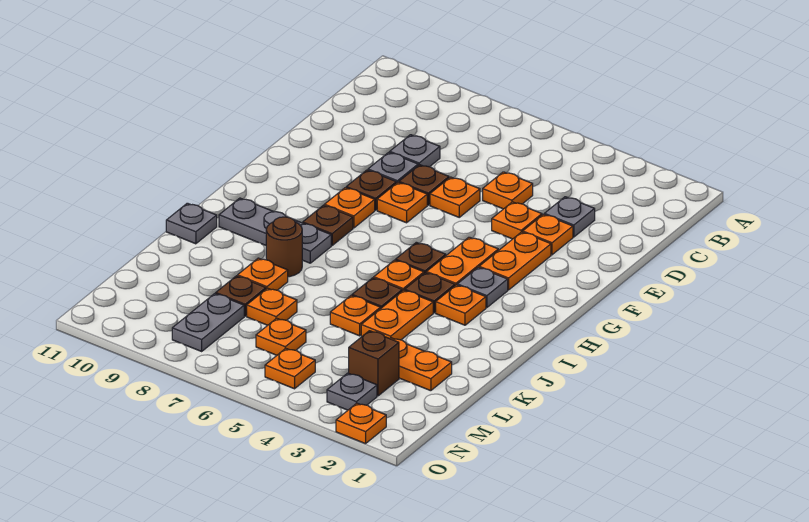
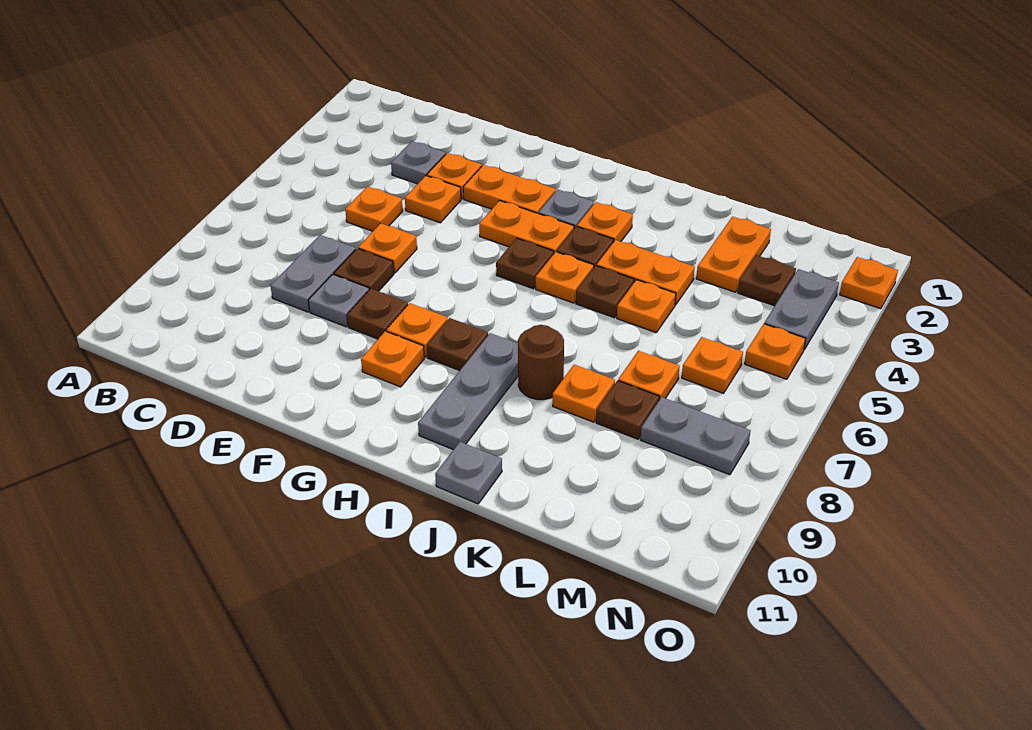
grey 1x1 plate [390,135,440,167] -> grey 1x2 plate [271,235,355,312]
orange 1x1 plate [377,182,427,223] -> orange 1x1 plate moved to [361,331,424,387]
brown 1x1 brick [349,331,399,396] -> brown 1x1 plate [738,255,796,306]
grey 1x1 plate [327,373,377,410] -> grey 1x2 plate [764,269,839,350]

